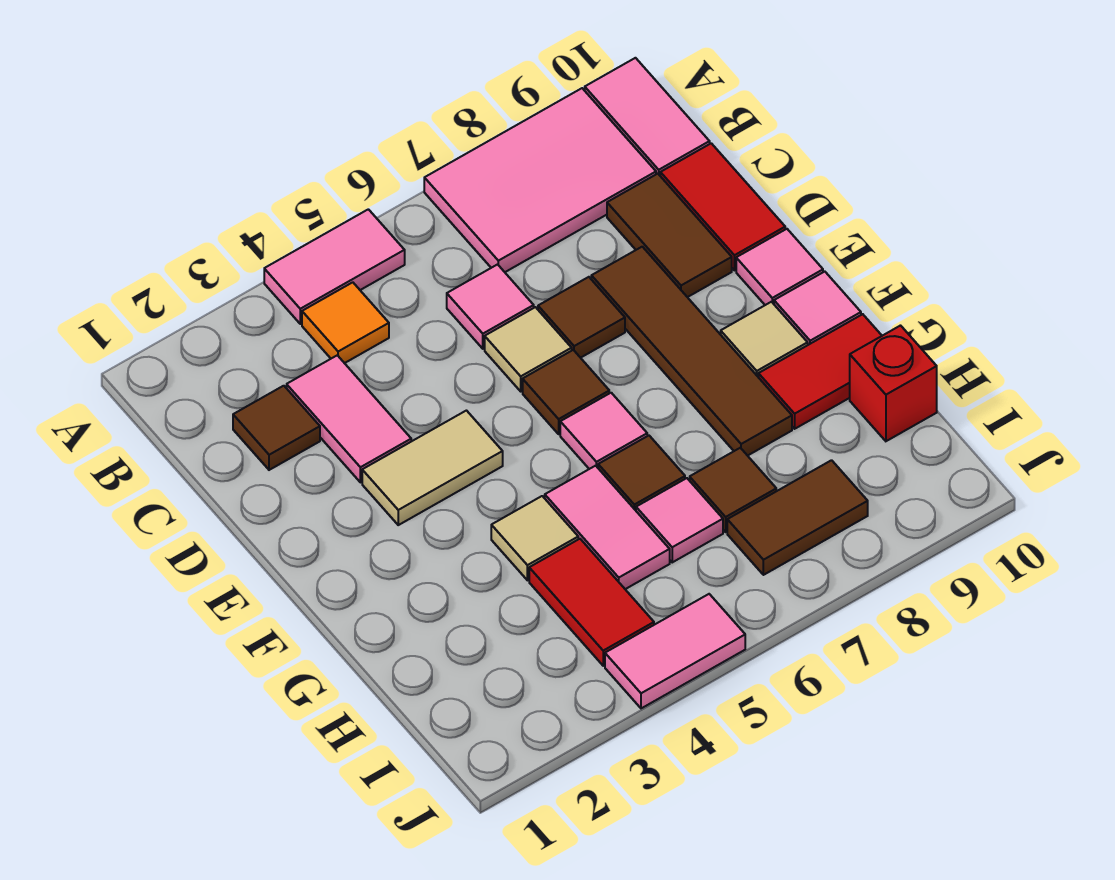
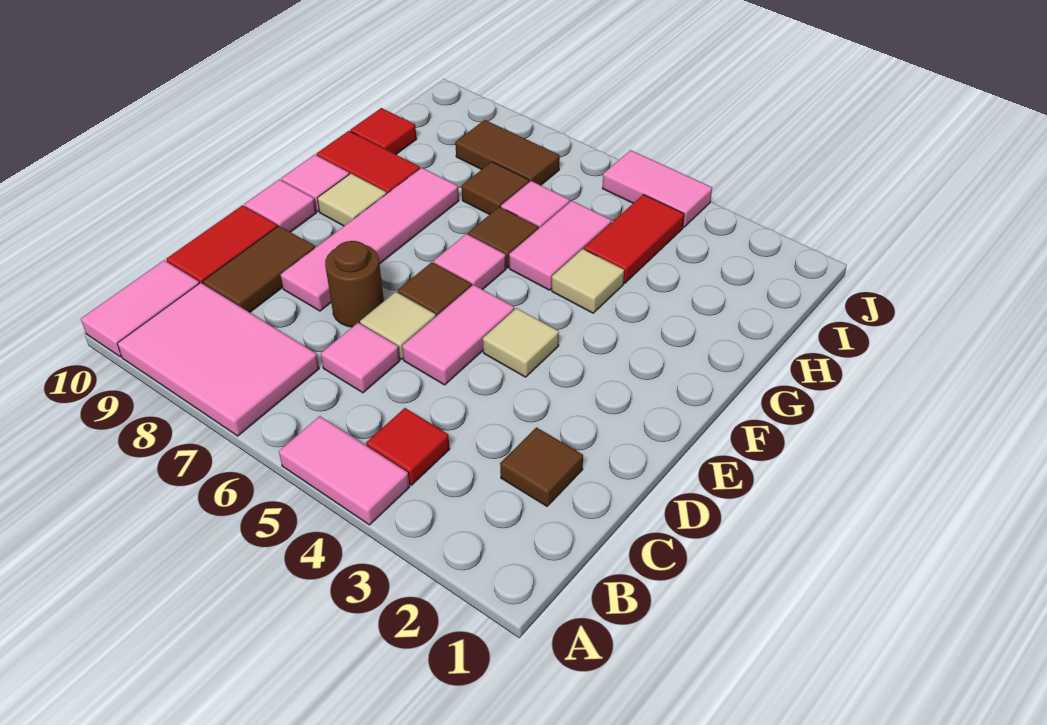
orange 1x1 tile [302,282,389,363] -> red 1x1 tile [366,408,450,485]
pink 1x2 tile [287,355,411,482] -> pink 1x2 tile moved to [402,285,514,385]
brown 1x1 tile [538,277,625,358] -> brown 1x1 round brick [325,241,384,327]
brown 1x4 tile [591,247,792,456] -> pink 1x4 tile [280,168,459,311]
tan 1x2 tile [362,411,503,525] -> tan 1x1 tile [483,308,559,377]
red 1x1 brick [850,326,937,441] -> red 1x1 tile [350,108,416,154]

